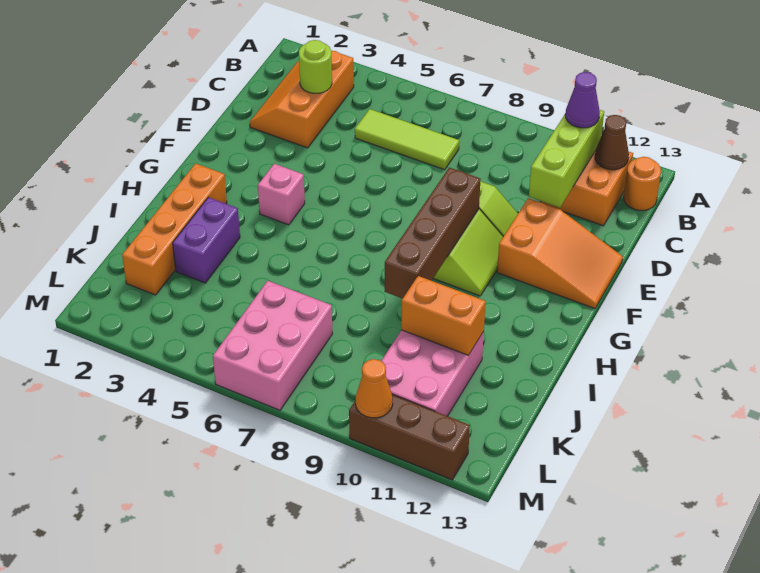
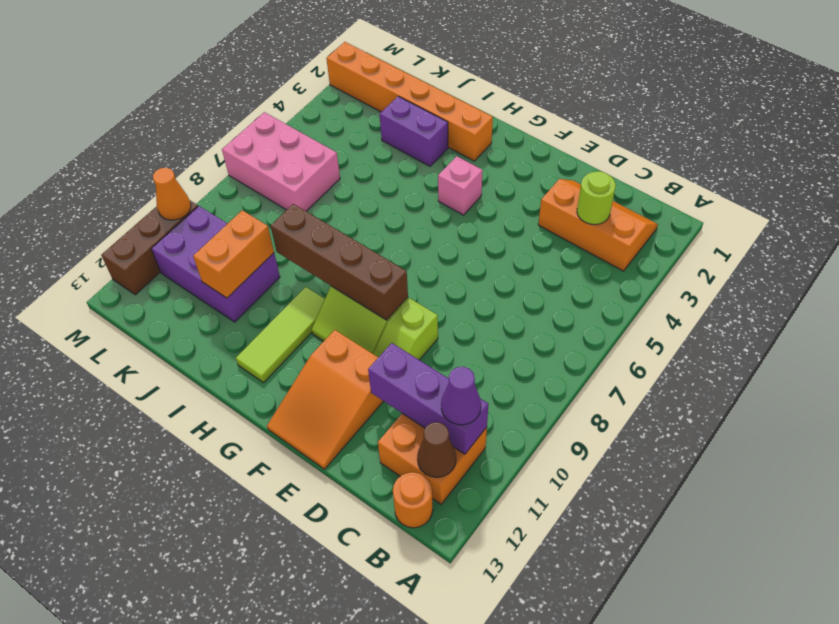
lime 1x3 brick [529,110,604,208] -> purple 1x3 brick [368,343,489,454]
lime 1x3 tile [355,109,459,170] -> lime 1x3 tile moved to [236,287,325,383]
orange 1x4 brick [122,163,227,295] -> orange 1x6 brick [326,42,493,161]
pink 2x3 brick [381,330,484,416] -> purple 2x3 brick [151,206,280,322]

